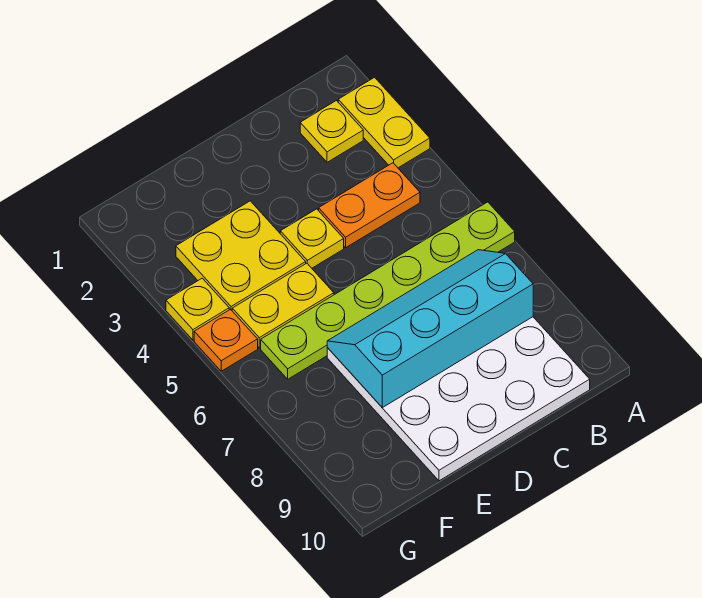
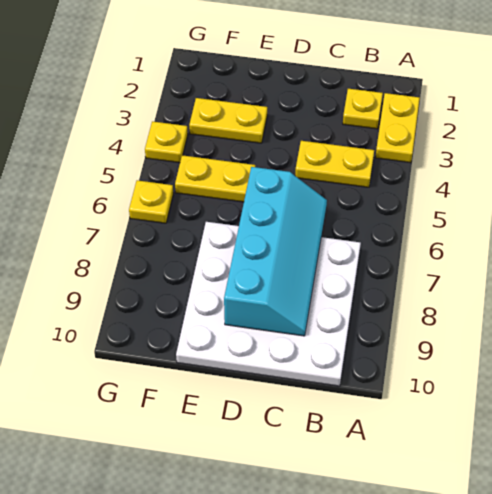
lime 1x6 plate [261,202,515,379] -> none
orange 1x2 plate [319,163,420,248] -> yellow 1x2 plate [295,141,374,187]
cyan 2x4 slope [327,250,533,408] -> cyan 2x4 slope turned to [224,167,327,336]
yellow 1x1 plate [280,209,344,268] -> yellow 1x1 plate moved to [129,180,173,223]
yellow 2x2 plate [176,201,306,310] -> yellow 1x2 plate [189,98,267,143]
orange 1x1 plate [194,310,258,371] -> none

